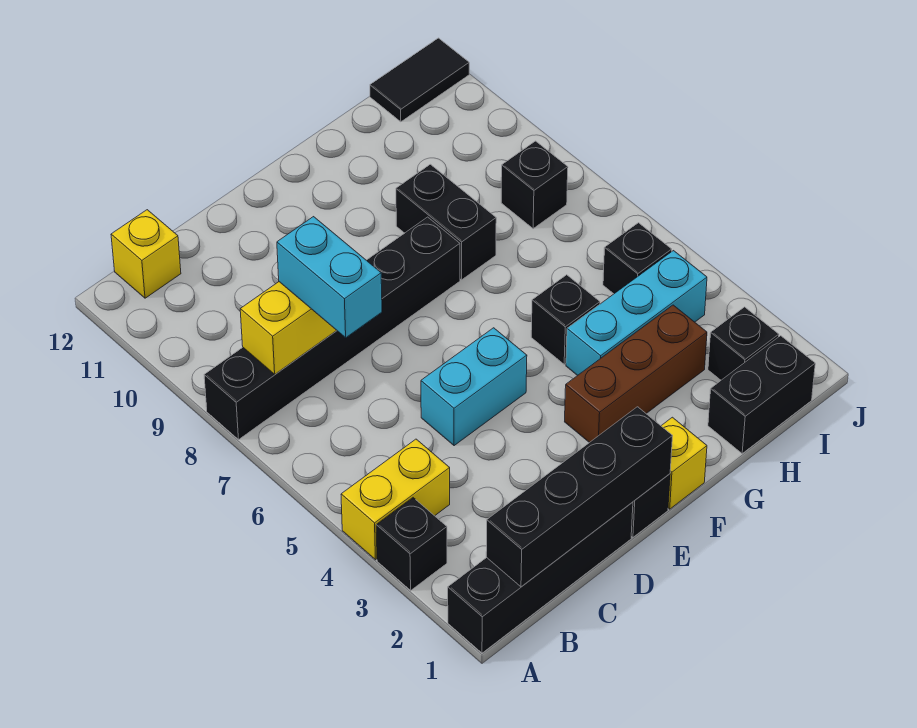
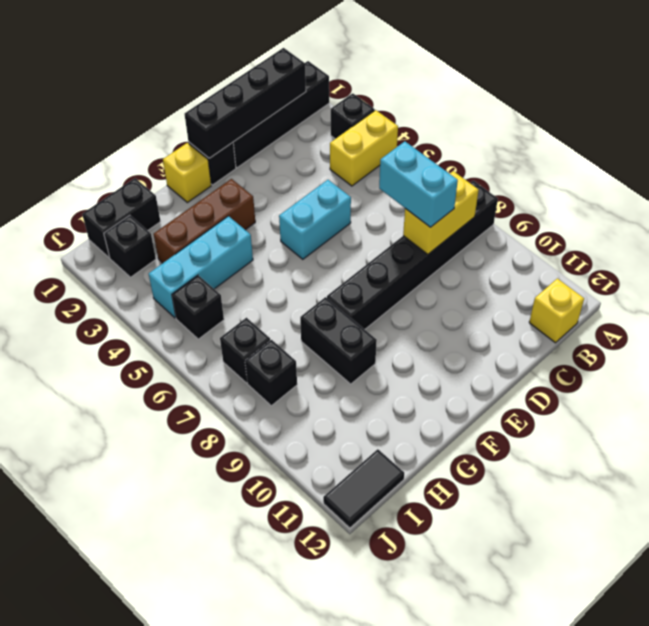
black 1x1 brick [531,275,600,364] -> black 1x1 brick moved to [220,318,270,383]

